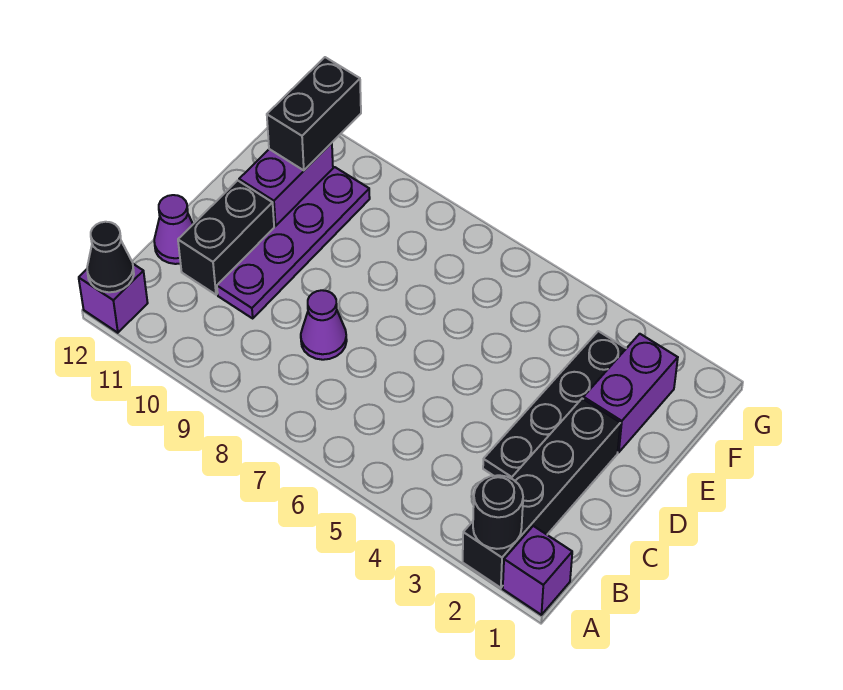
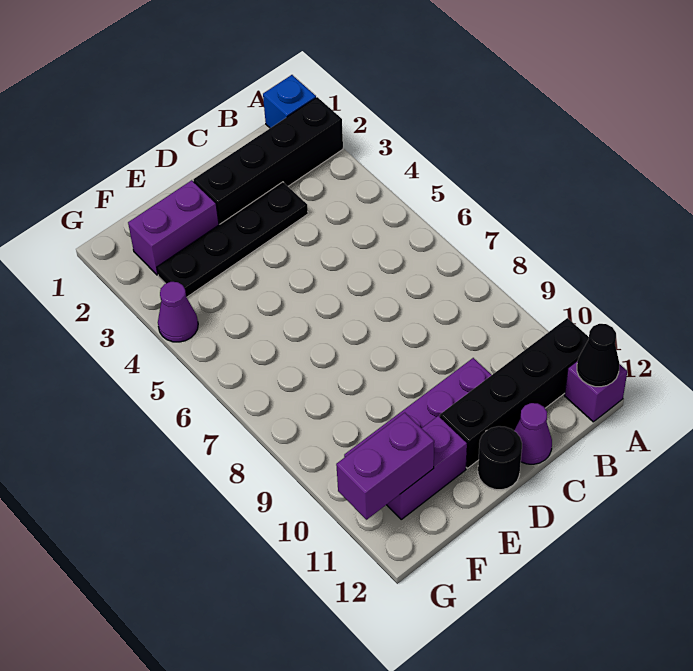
purple 1x1 brick [503,526,572,615] -> blue 1x1 brick [263,75,316,128]
black 1x1 round brick [473,475,523,549] -> black 1x1 round brick moved to [478,426,522,490]
purple 1x1 cone [301,290,347,360] -> purple 1x1 cone moved to [158,282,198,342]
black 1x2 brick [178,180,274,295] -> black 1x4 brick [440,318,589,468]
black 1x2 brick [267,57,361,170] -> purple 1x2 brick [336,413,434,520]

